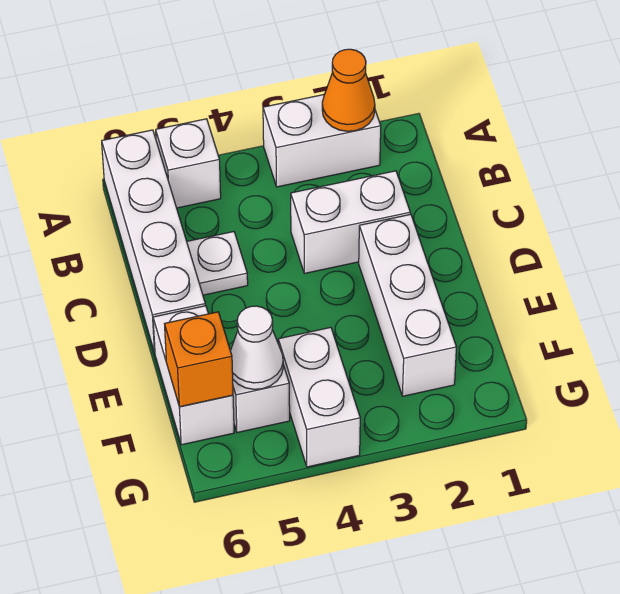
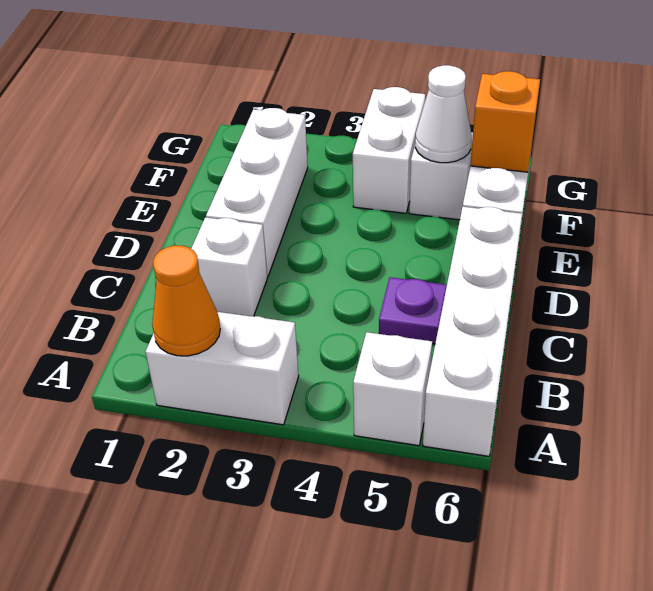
white 1x2 brick [291,171,410,274] -> white 1x1 brick [191,217,268,316]
white 1x1 plate [187,232,248,295] -> purple 1x1 plate [379,277,447,344]

